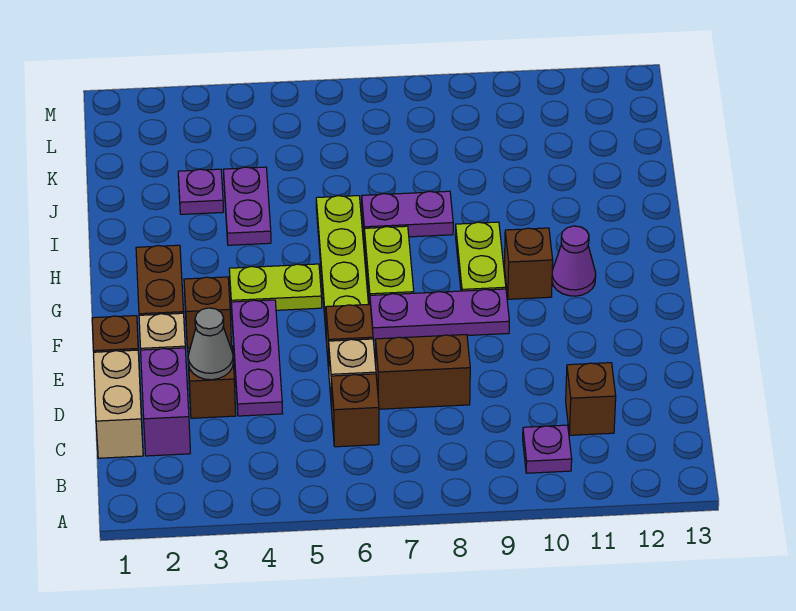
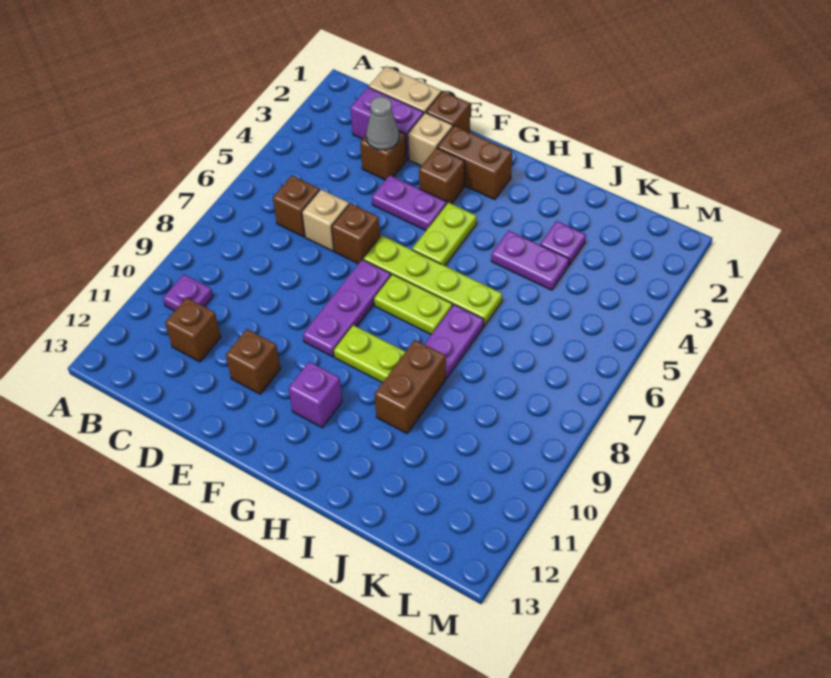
purple 1x3 plate [231,300,283,416] -> purple 1x2 plate [372,175,447,230]
brown 1x2 brick [376,335,470,409] -> brown 1x2 brick moved to [375,340,446,433]
brown 1x1 brick [504,228,553,299] -> brown 1x1 brick moved to [226,329,281,394]
purple 1x1 cone [552,226,596,296] -> purple 1x1 brick [288,362,342,427]

